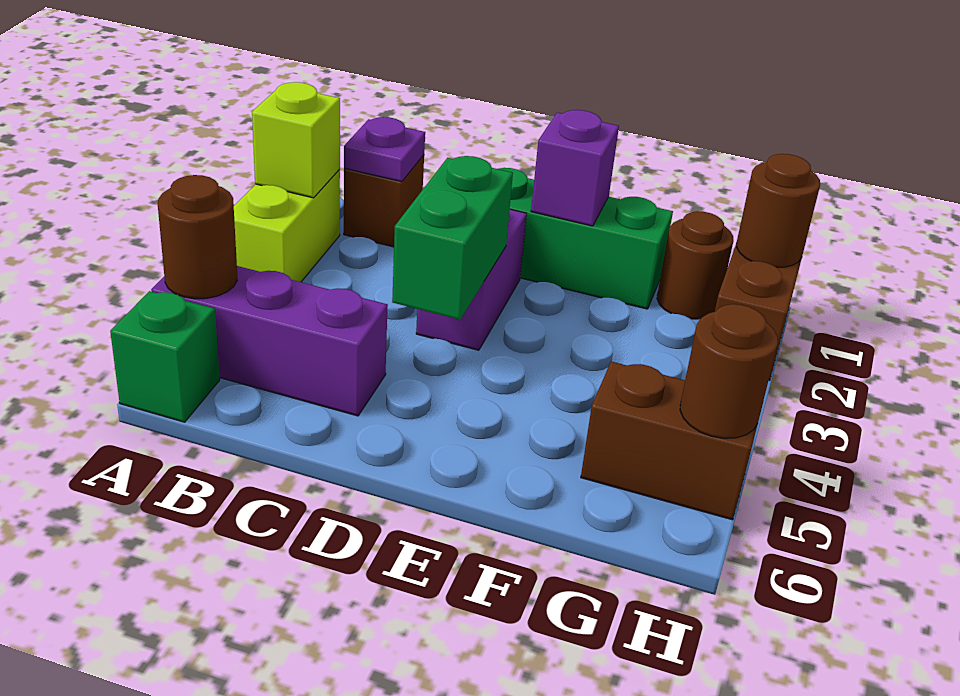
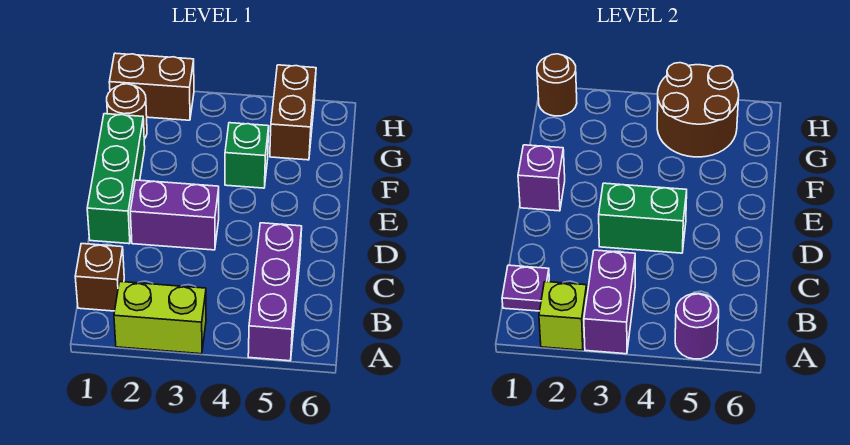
none -> purple 1x2 brick [584,250,635,354]
brown 1x1 round brick [158,175,237,299] -> purple 1x1 round brick [675,293,719,359]
green 1x1 brick [110,291,220,422] -> green 1x1 brick moved to [225,123,269,188]
brown 1x1 round brick [680,304,778,438] -> brown 2x2 round brick [657,63,739,157]

